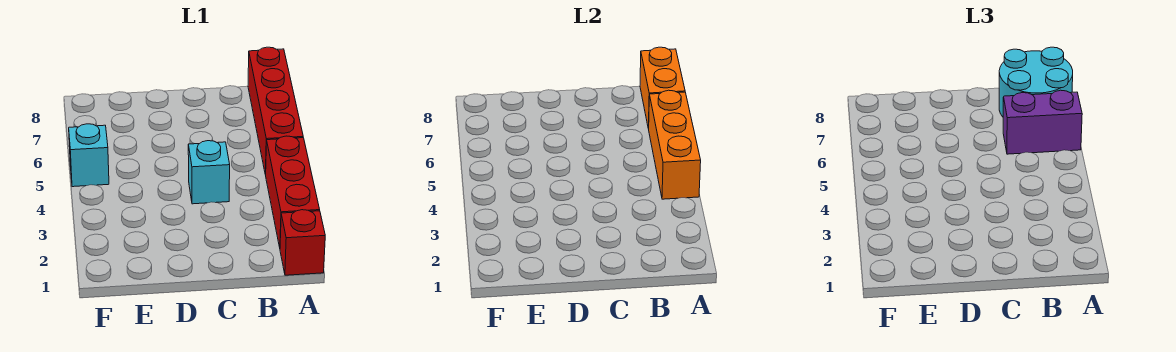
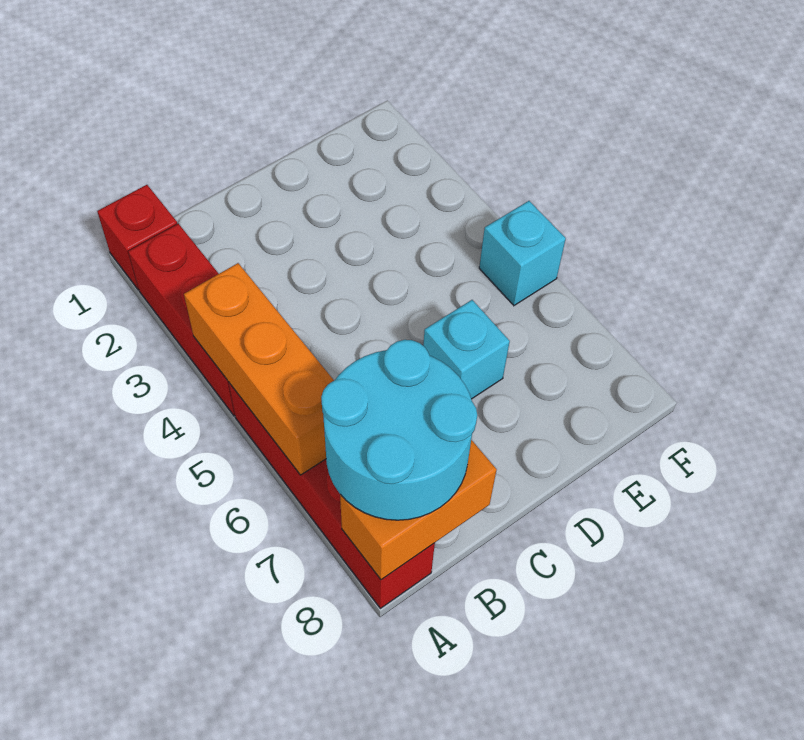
purple 1x2 brick [1003,90,1082,154] -> none
orange 1x2 brick [640,47,685,129] -> orange 1x2 brick turned to [340,440,497,580]
cyan 1x1 brick [188,141,230,204] -> cyan 1x1 brick moved to [423,300,510,399]

